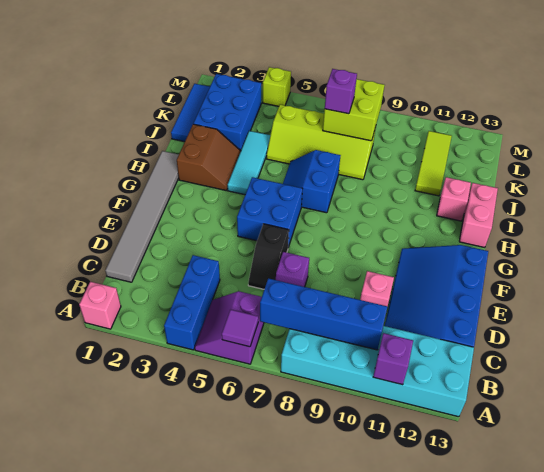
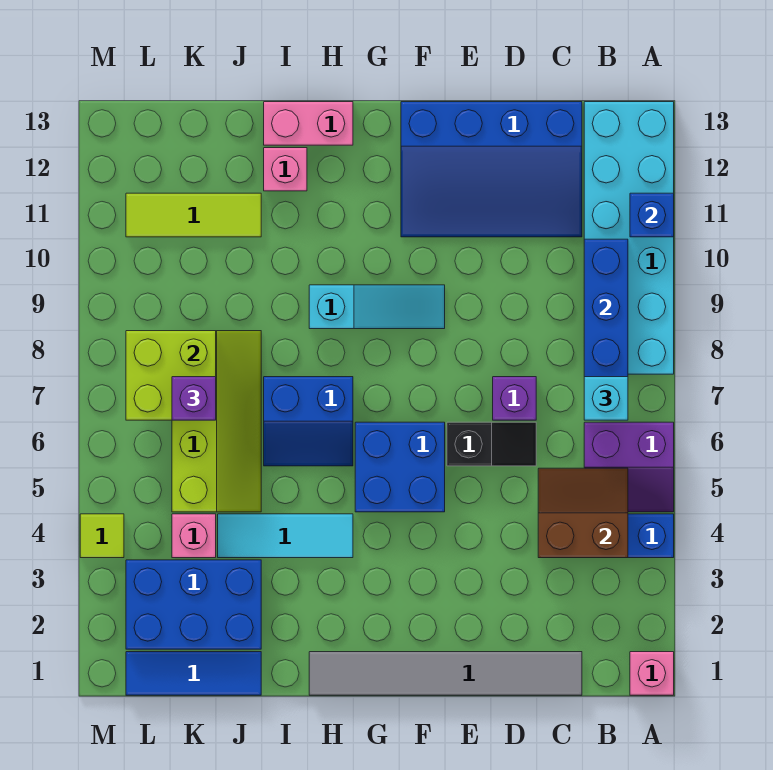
purple 1x1 tile [222,310,258,347] -> none
purple 1x1 brick [373,333,413,385] -> blue 1x1 brick [630,193,674,237]
none -> cyan 1x1 brick [584,377,628,420]
pink 1x1 brick [360,271,394,306] -> pink 1x1 brick moved to [172,514,216,558]
none -> cyan 1x3 slope [309,285,445,329]
brown 2x2 slope [177,124,241,191] -> brown 2x2 slope moved to [538,468,628,558]
lime 1x1 brick [263,67,291,106] -> lime 1x1 tile [80,514,124,558]

